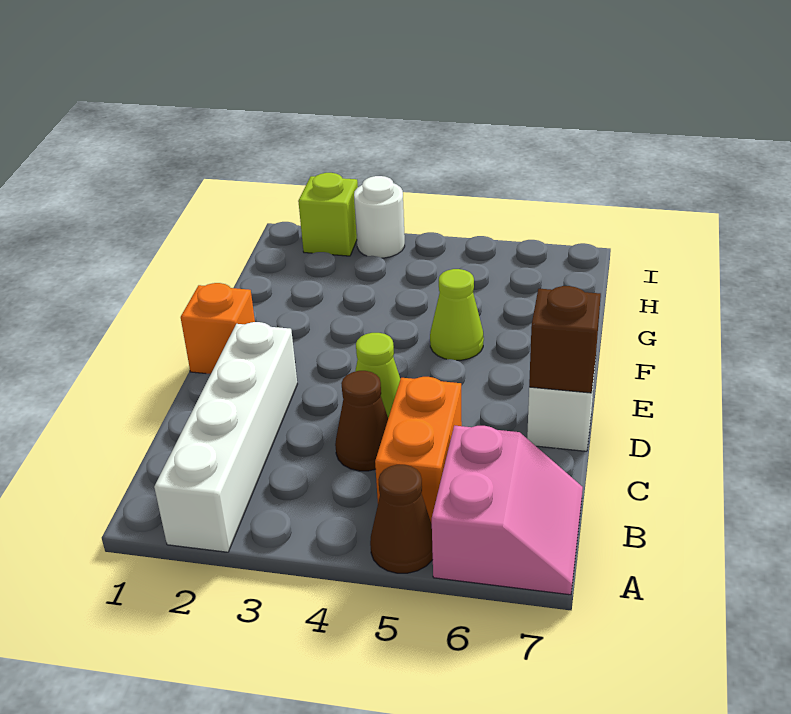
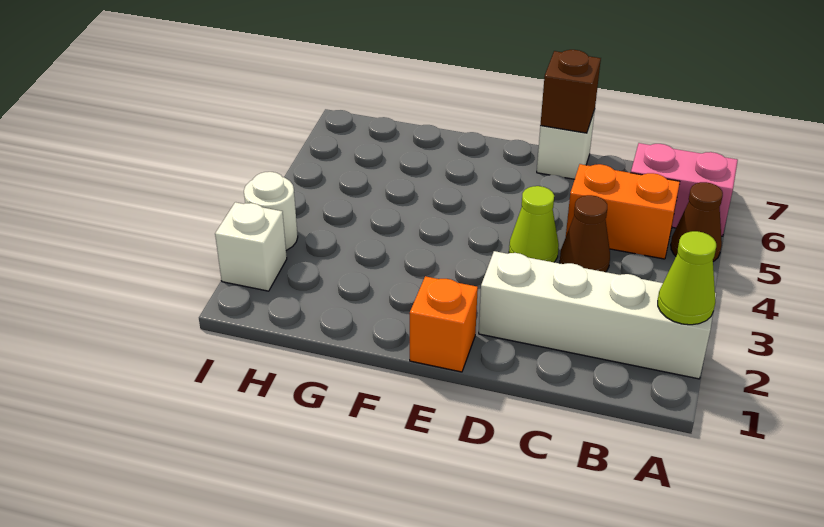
lime 1x1 cone [430,269,484,360] -> lime 1x1 cone moved to [658,231,716,325]
lime 1x1 brick [298,173,358,256] -> white 1x1 brick [215,202,287,291]

